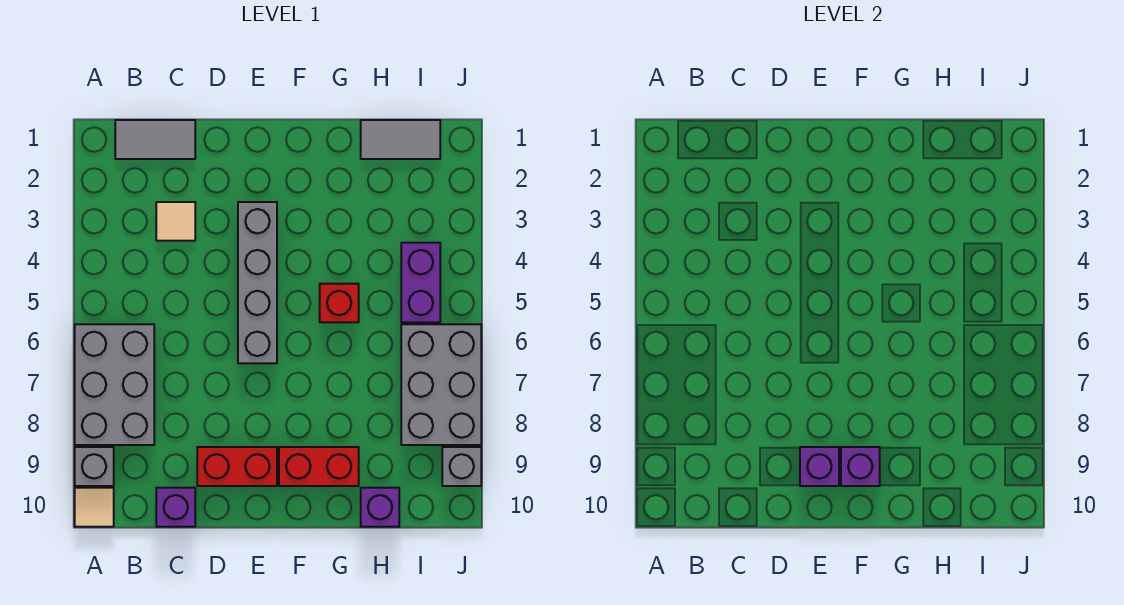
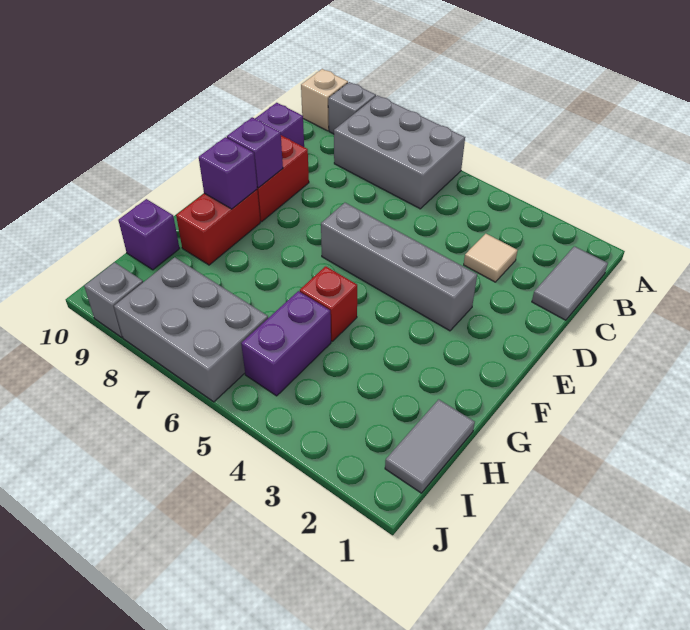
tan 1x1 tile [75,488,114,527] -> tan 1x1 brick [301,69,348,131]
purple 1x2 brick [401,243,440,322] -> purple 1x2 brick turned to [241,291,331,396]

